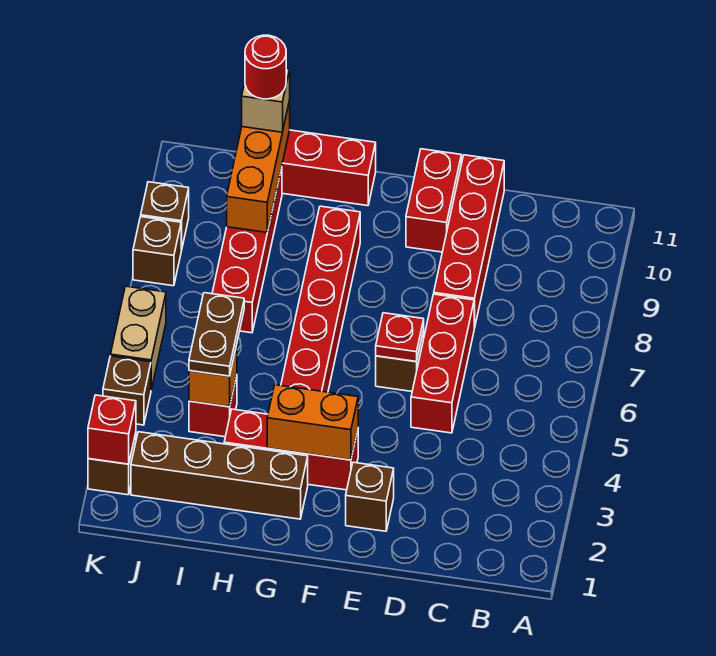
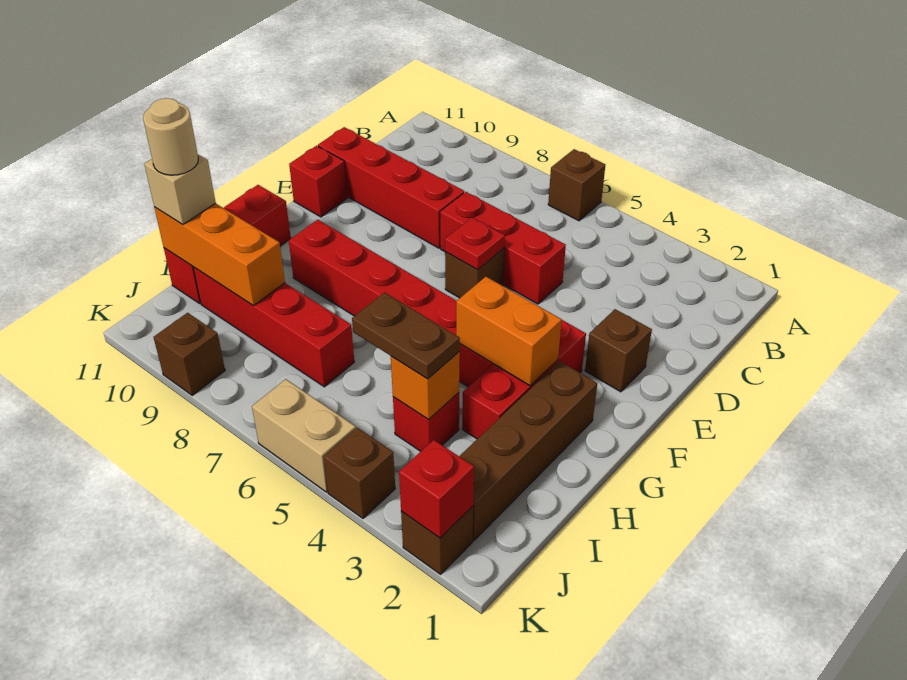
red 1x2 brick [406,149,461,252] -> red 1x1 brick [289,146,347,217]
orange 1x2 brick [267,385,358,460] -> orange 1x2 brick turned to [456,277,562,386]
red 1x1 round brick [245,35,286,99] -> tan 1x1 round brick [143,98,198,175]
brown 1x1 brick [133,217,181,286] -> brown 1x1 brick moved to [548,149,605,221]

